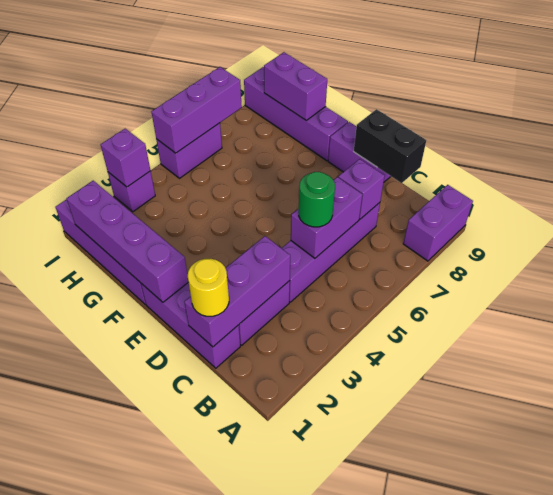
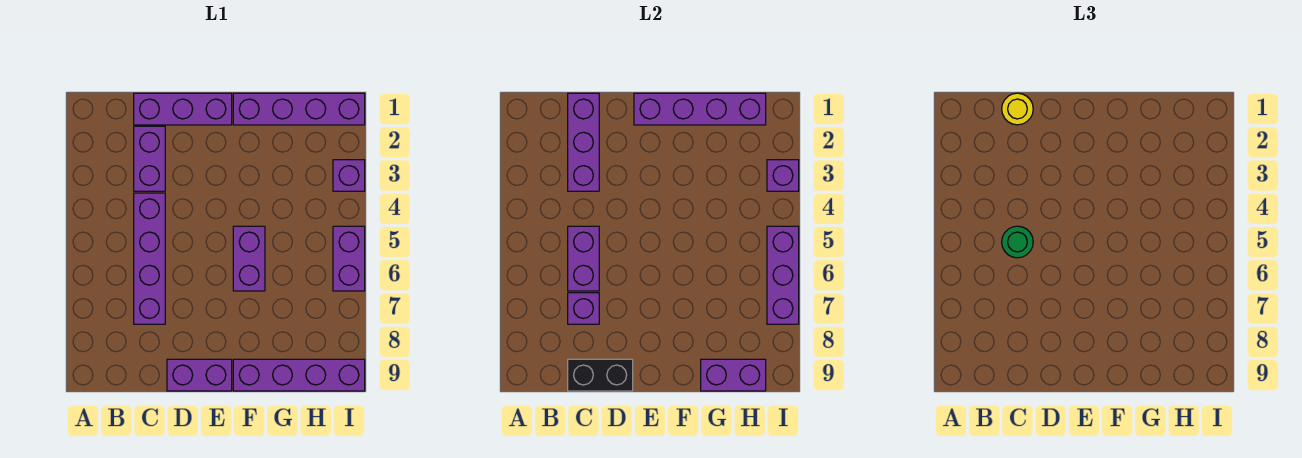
purple 1x2 brick [403,185,473,261] -> purple 1x2 brick moved to [233,226,265,291]

